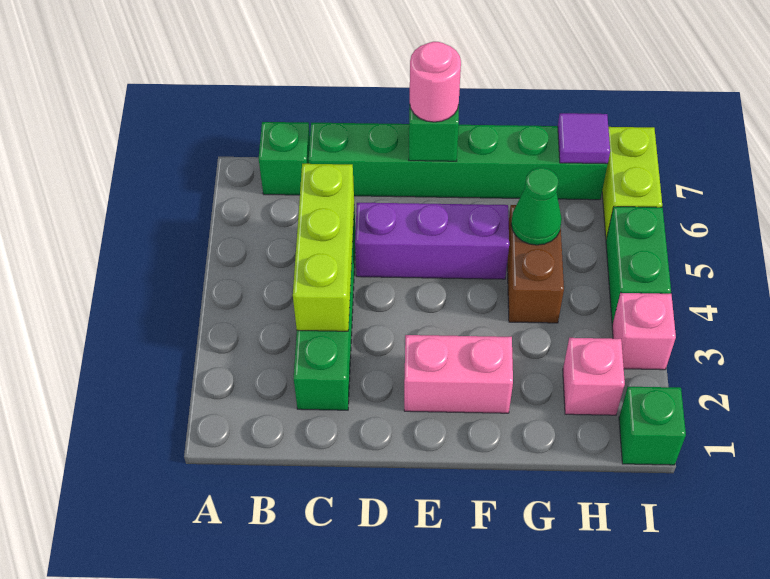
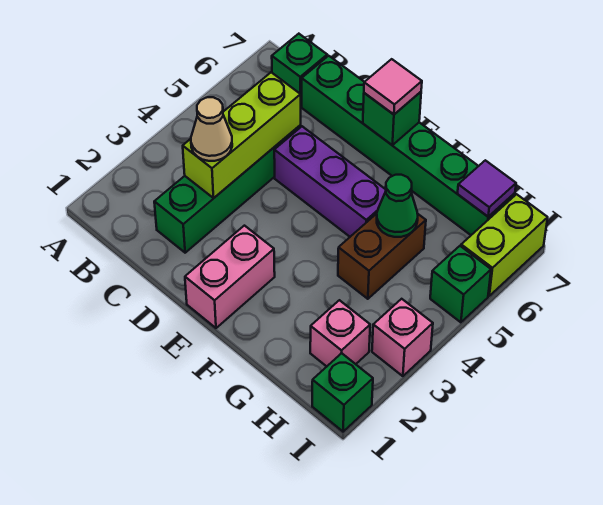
none -> tan 1x1 cone [191,97,232,161]
pink 1x2 brick [404,335,513,413] -> pink 1x2 brick turned to [185,226,275,328]
pink 1x1 round brick [410,42,461,122] -> pink 1x1 tile [364,59,422,114]
green 1x2 brick [606,207,671,324] -> green 1x1 brick [430,246,491,322]

